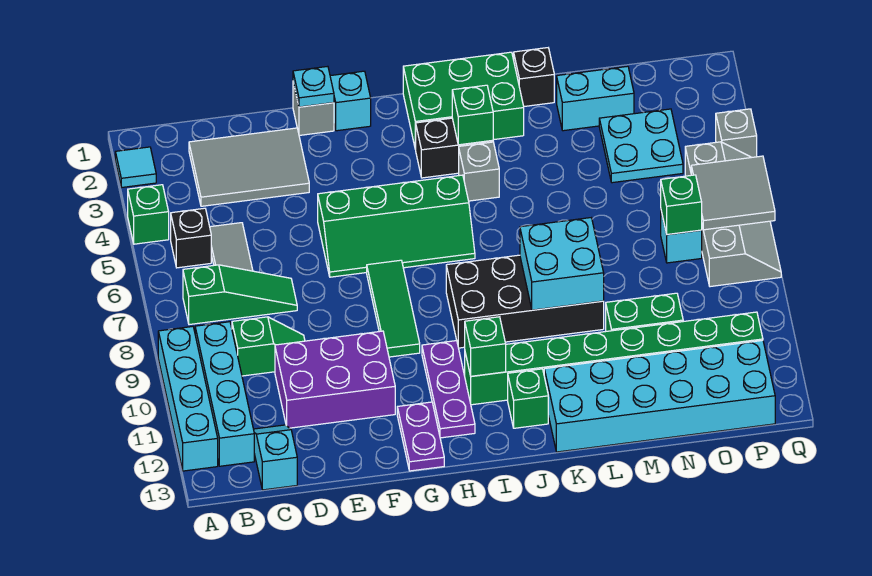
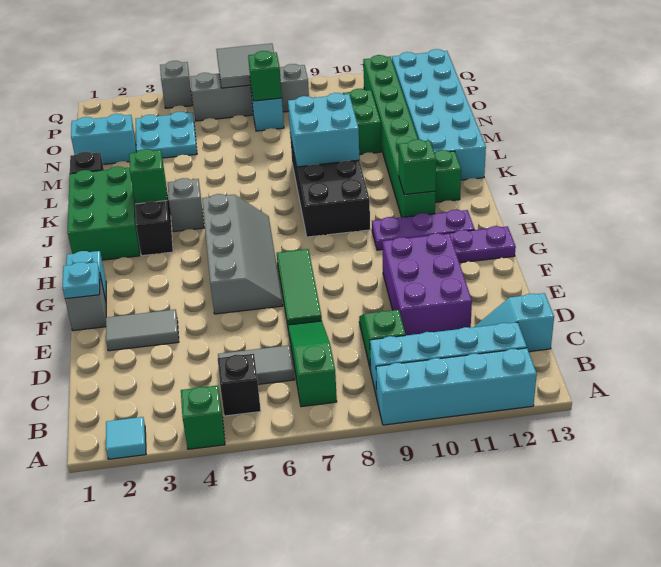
grey 2x3 tile [189,128,309,206] -> grey 1x2 tile [106,309,179,351]
green 2x4 slope [318,175,475,277] -> grey 2x4 slope [202,194,283,314]
green 1x3 tile [367,260,420,357] -> green 1x3 tile turned to [277,249,322,325]
cyan 1x2 brick [557,66,634,131] -> cyan 1x2 brick turned to [71,114,136,164]

